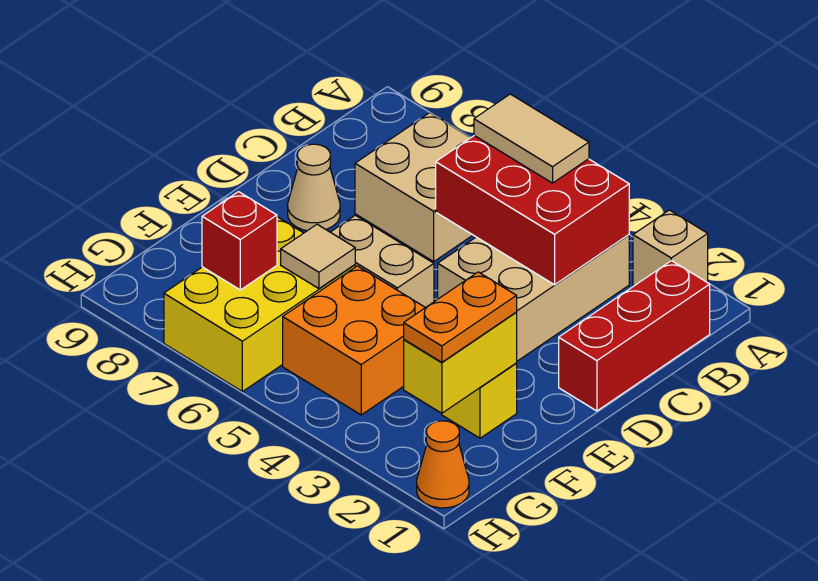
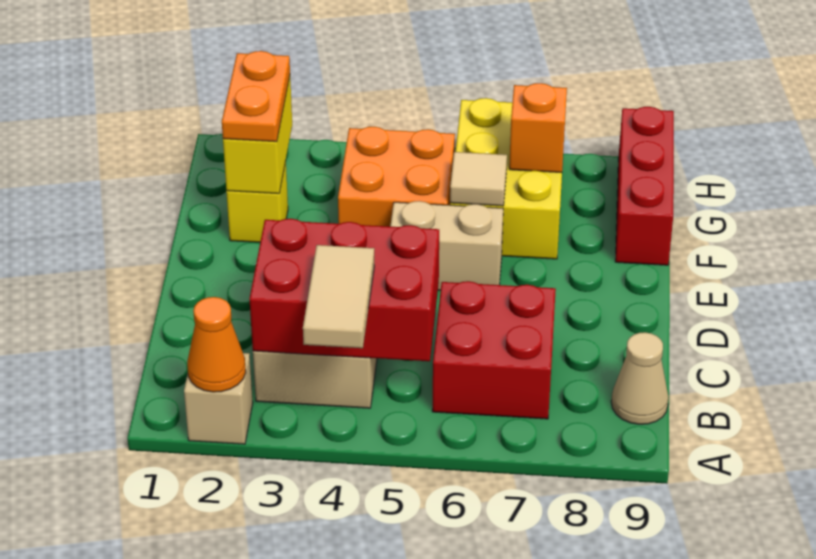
red 1x3 brick [559,261,710,411] -> red 1x3 brick moved to [615,107,674,265]
tan 1x2 tile [474,94,589,183] -> tan 1x2 tile turned to [303,245,374,348]
tan 2x2 brick [355,113,473,262] -> red 2x2 brick [432,281,556,419]
tan 1x1 cone [288,144,340,231] -> tan 1x1 cone moved to [611,332,669,424]
red 1x1 brick [202,192,277,290] -> orange 1x1 brick [509,83,567,172]
orange 1x1 cone [417,421,469,508] -> orange 1x1 cone moved to [187,297,246,392]

